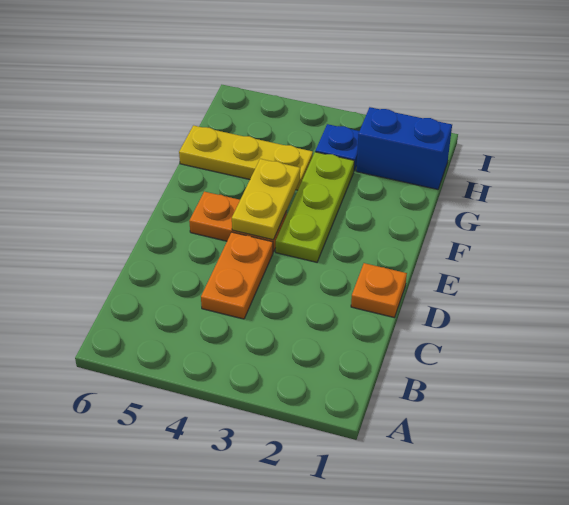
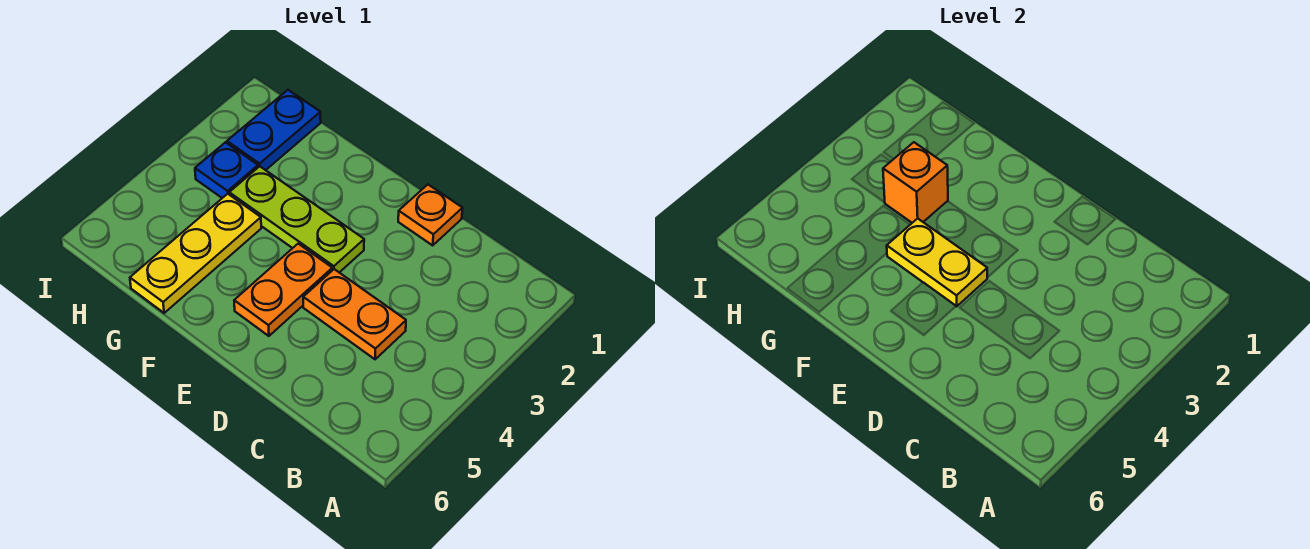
none -> orange 1x1 brick [883,142,948,223]
blue 1x2 brick [356,107,452,189] -> blue 1x2 plate [227,90,321,170]

